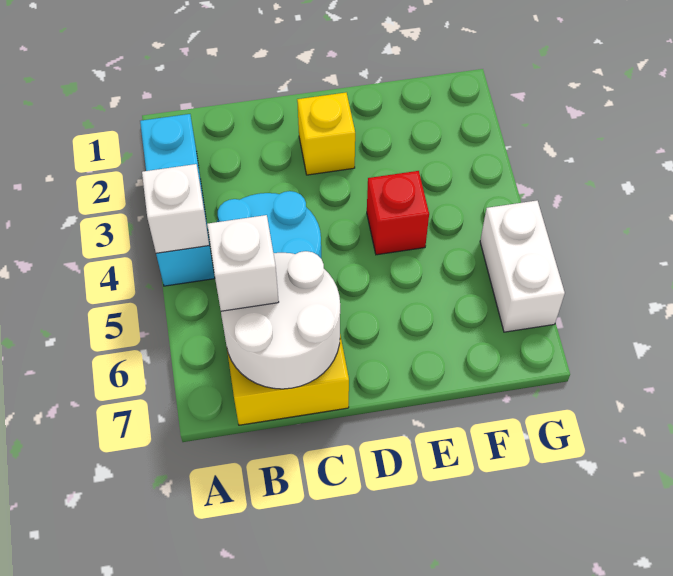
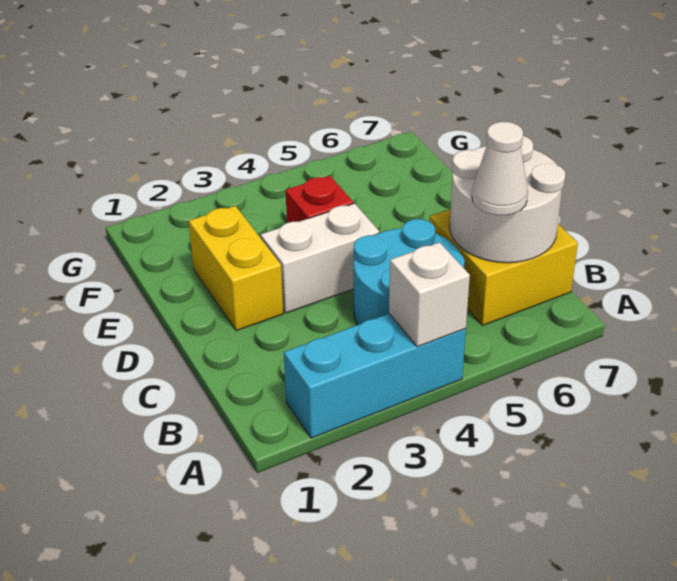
white 1x1 brick [207,215,279,311] -> white 1x1 cone [472,122,528,215]
yellow 1x1 brick [297,93,355,175] -> yellow 1x2 brick [189,206,283,331]
white 1x2 brick [480,201,565,332] -> white 1x2 brick moved to [261,203,379,313]

